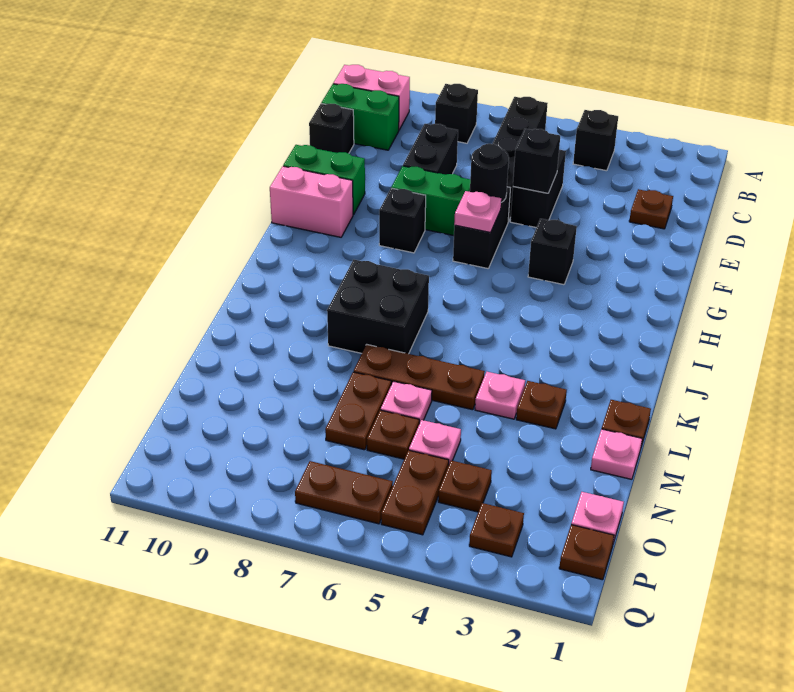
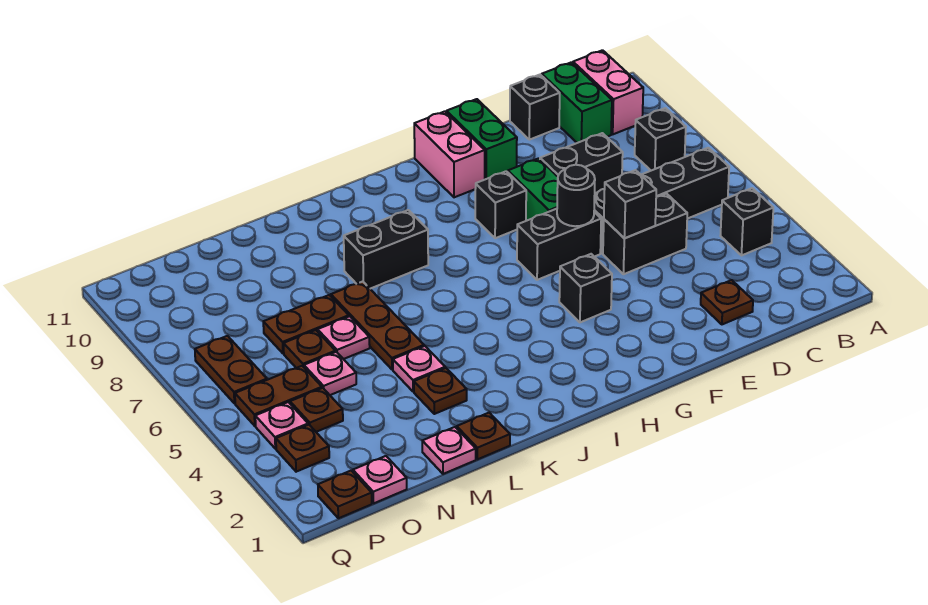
pink 1x1 plate [454,191,501,232] -> pink 1x1 plate moved to [255,402,308,449]
black 2x2 brick [327,260,429,354] -> black 1x2 brick [344,210,428,289]

